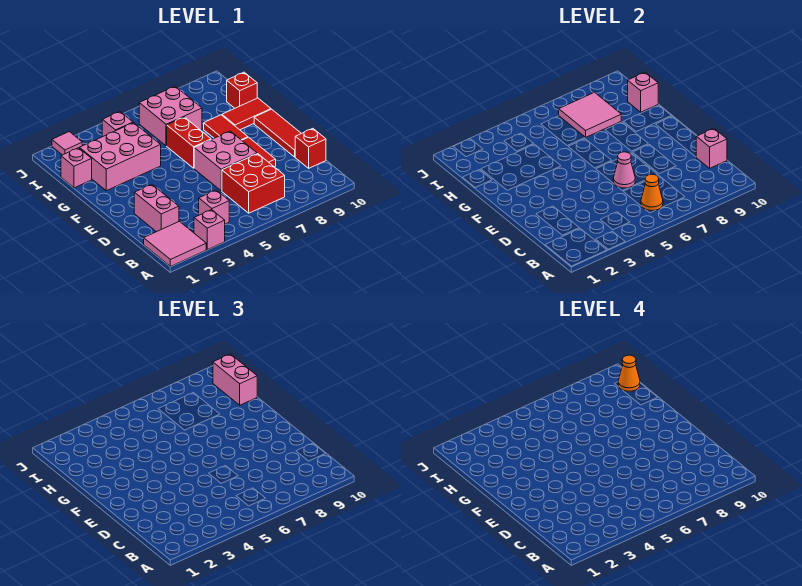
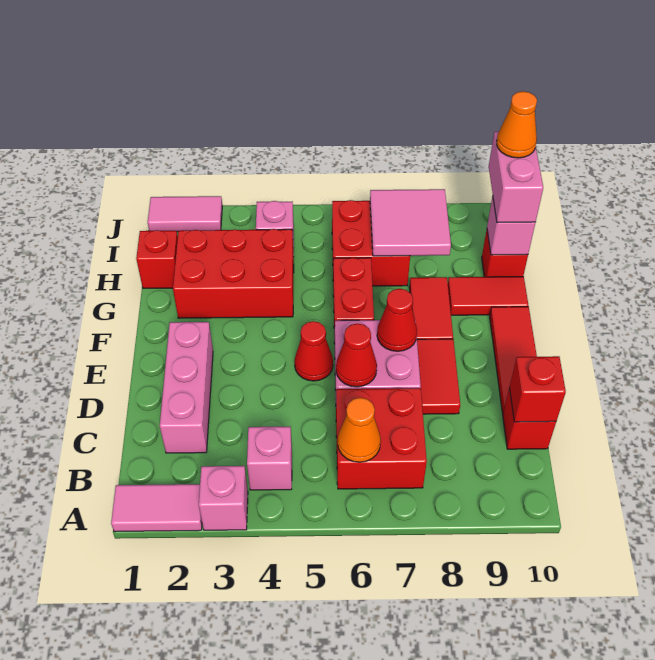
pink 2x2 tile [144,221,206,266] -> pink 1x2 tile [111,484,202,532]
pink 1x2 brick [134,184,179,232] -> pink 1x3 brick [160,322,213,453]
pink 1x1 brick [696,129,727,168] -> red 1x1 brick [509,356,566,422]
pink 1x1 cone [613,152,635,188] -> red 1x1 cone [336,323,377,387]
none -> red 1x1 cone [295,321,333,381]
none -> red 1x1 cone [377,289,417,351]
pink 2x3 brick [79,123,161,191] -> red 2x3 brick [173,229,294,318]
pink 1x1 brick [61,148,92,188] -> red 1x1 brick [136,230,178,288]
pink 2x2 brick [139,86,202,146] -> red 2x2 brick [332,200,410,286]
pink 1x1 tile [52,132,82,155] -> pink 1x2 tile [148,196,222,232]

